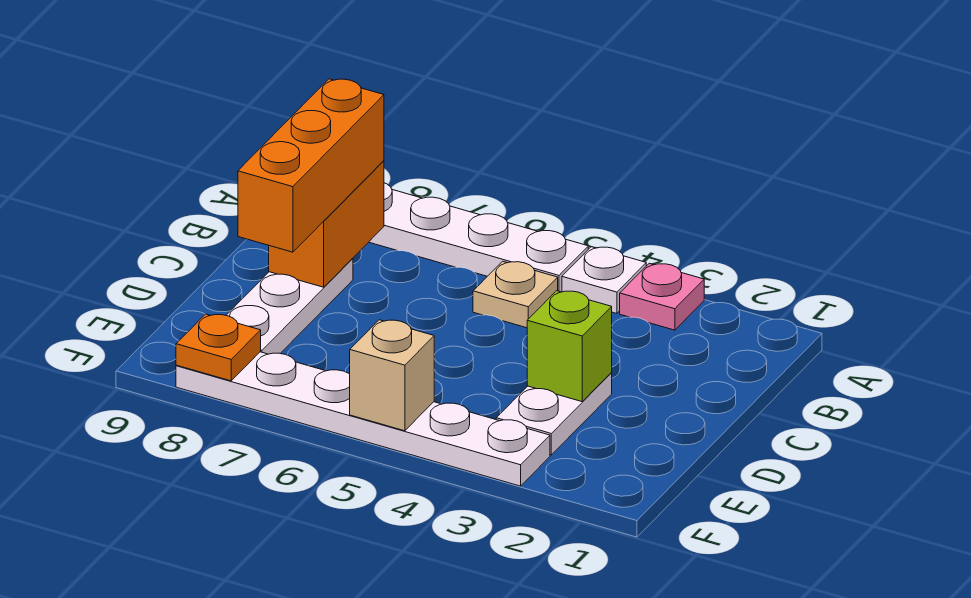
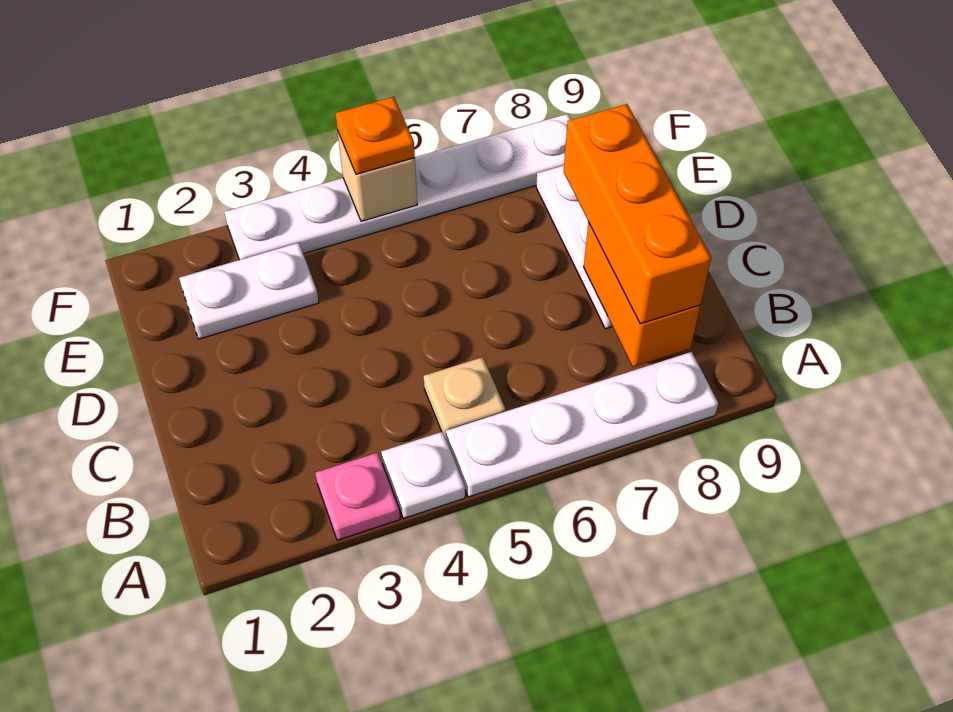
white 1x2 plate [496,373,612,455] -> white 1x2 plate turned to [179,243,319,339]
lime 1x1 brick [527,291,612,402] -> none
orange 1x1 plate [176,314,261,381] -> orange 1x1 plate moved to [335,97,415,174]

